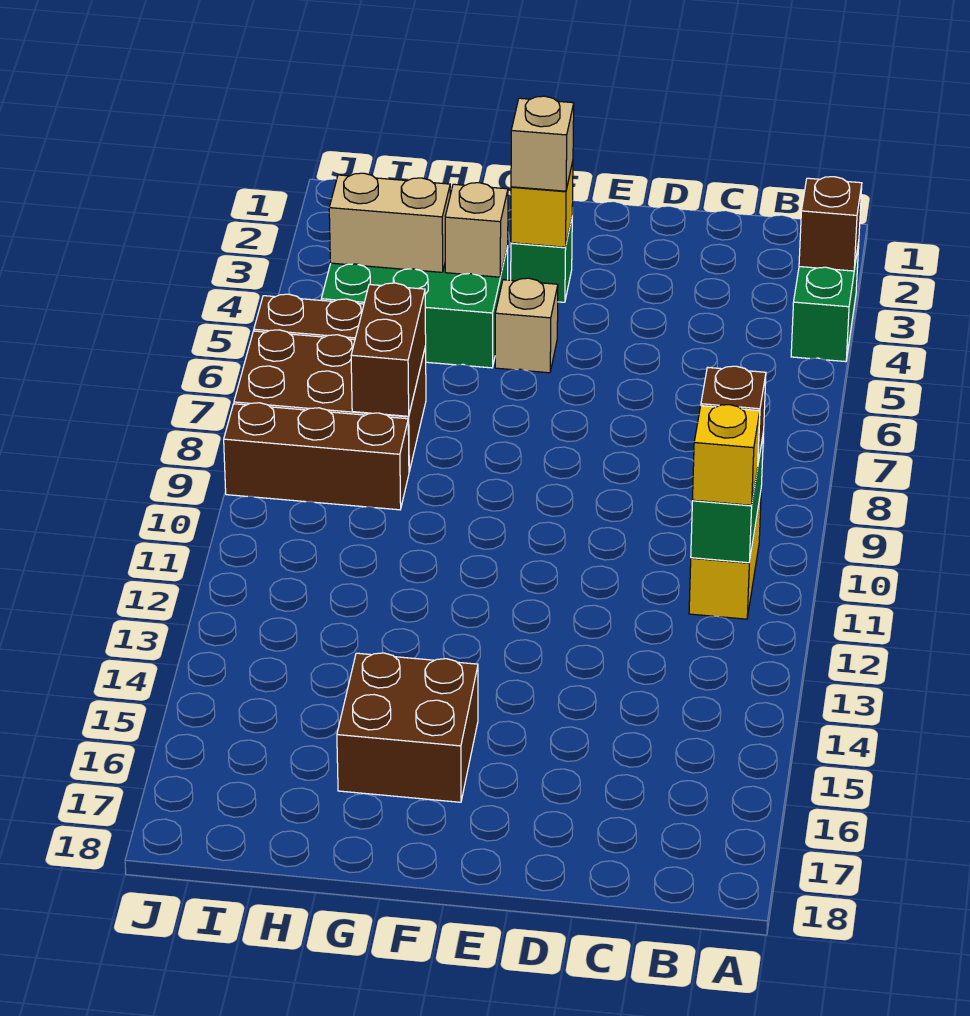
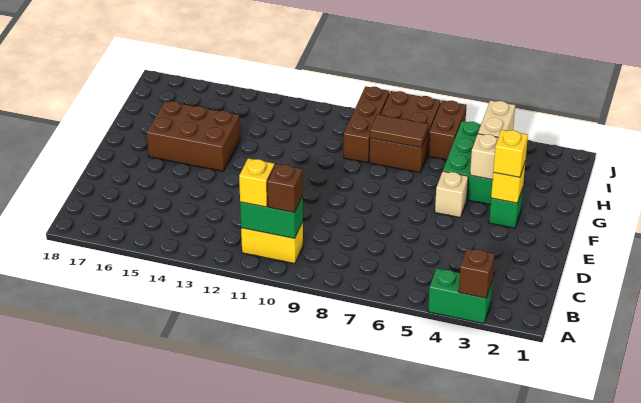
tan 1x1 brick [511,96,574,191] -> yellow 1x1 brick [493,130,528,177]
brown 2x2 brick [337,653,478,802] -> brown 2x3 brick [147,101,240,171]
brown 1x2 brick [351,283,426,416] -> brown 1x2 tile [370,114,428,148]

